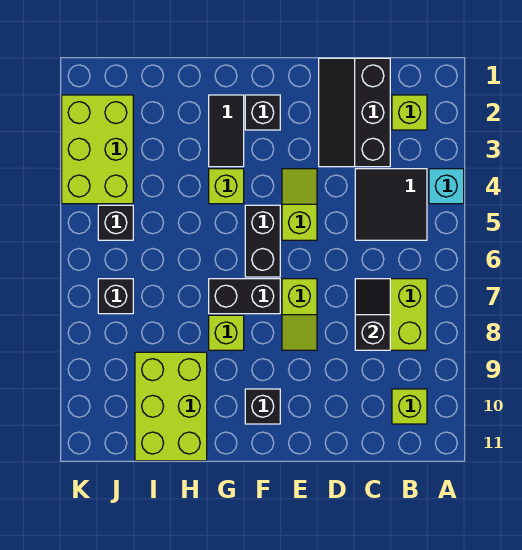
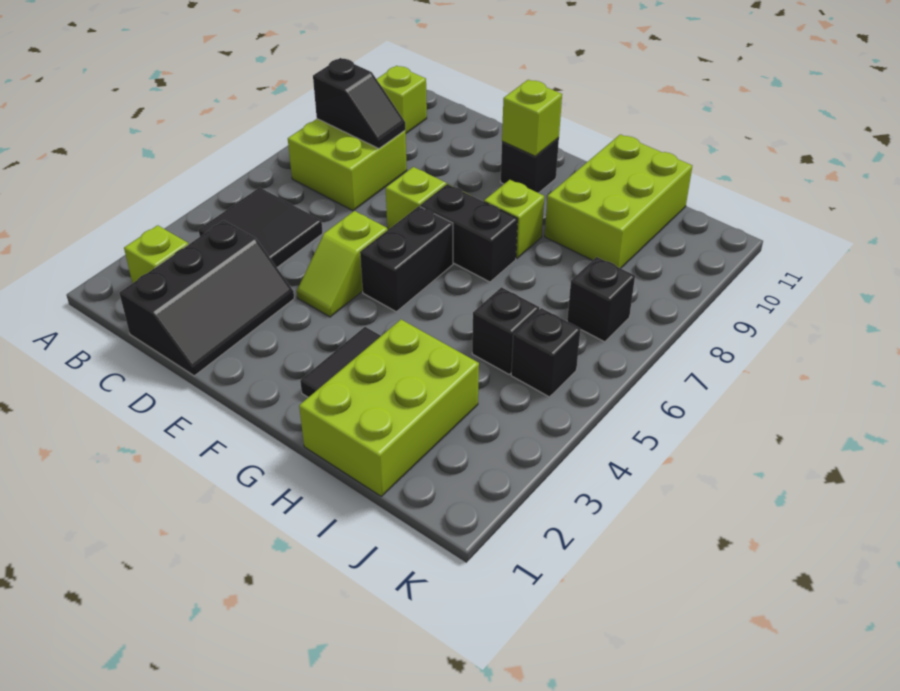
cyan 1x1 brick [429,169,464,204] -> none
black 1x2 slope [355,279,390,350] -> black 1x2 slope turned to [313,58,405,149]
black 1x1 brick [245,95,280,130] -> black 1x1 brick moved to [472,287,539,374]
lime 1x1 brick [209,169,244,204] -> lime 1x1 brick moved to [502,80,562,156]
lime 2x3 brick [62,95,133,204] -> lime 2x3 brick moved to [299,319,479,496]

